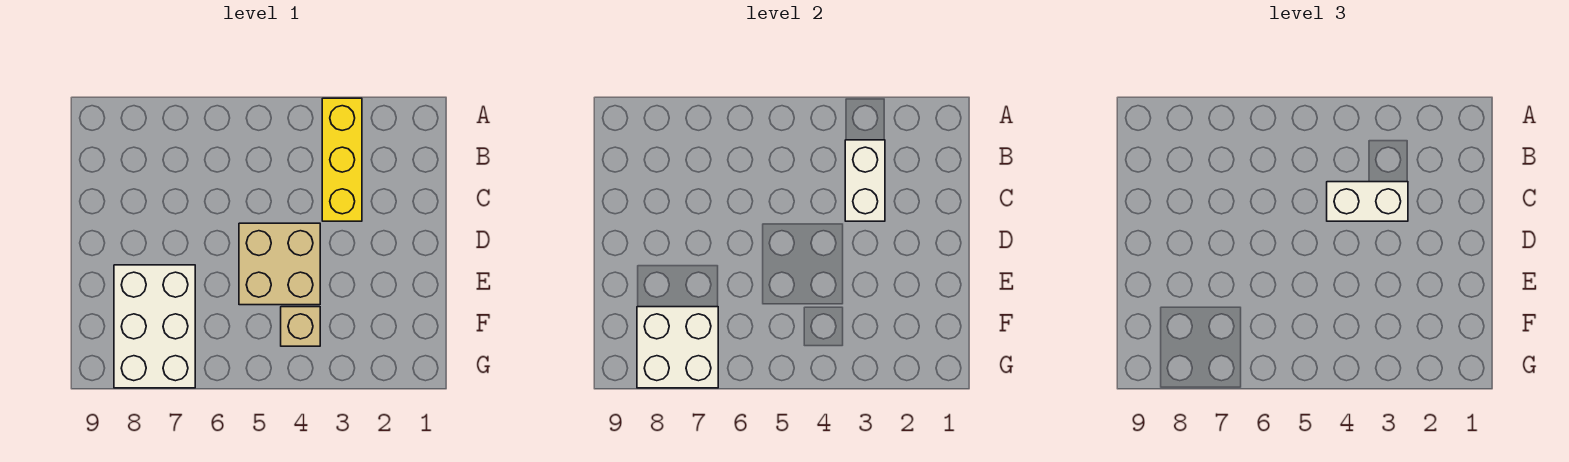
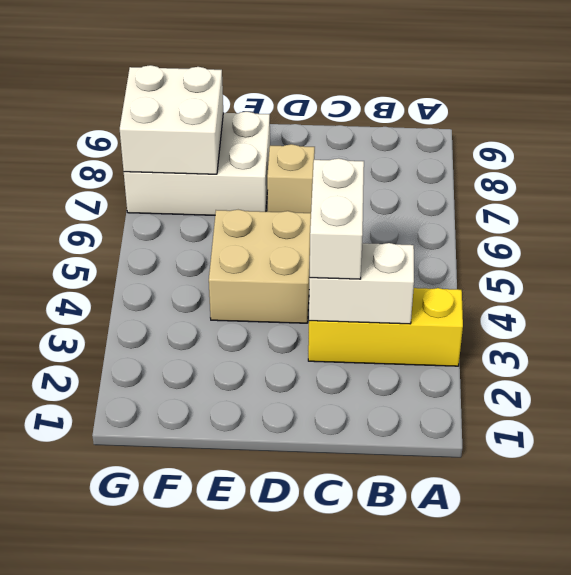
tan 1x1 brick [281,307,320,346] -> tan 1x1 brick moved to [267,144,315,213]

